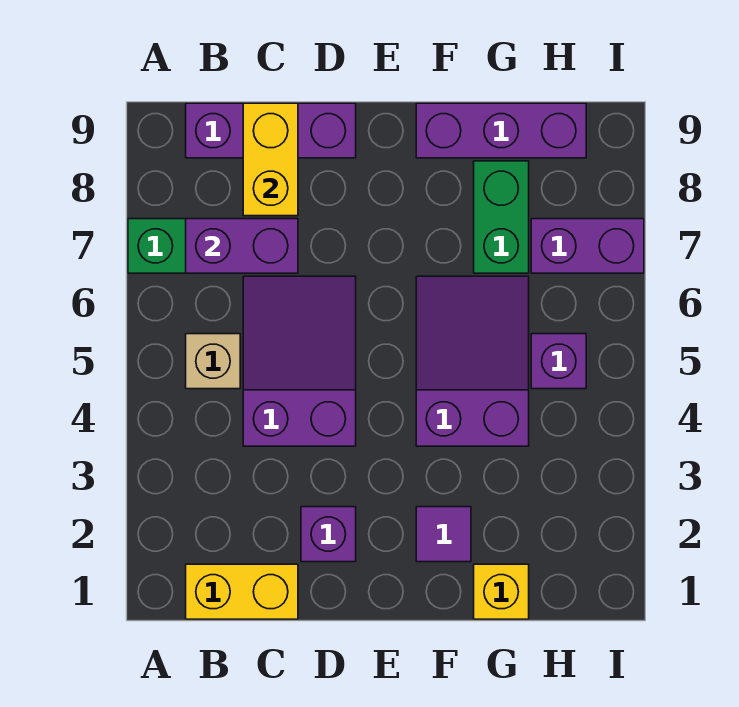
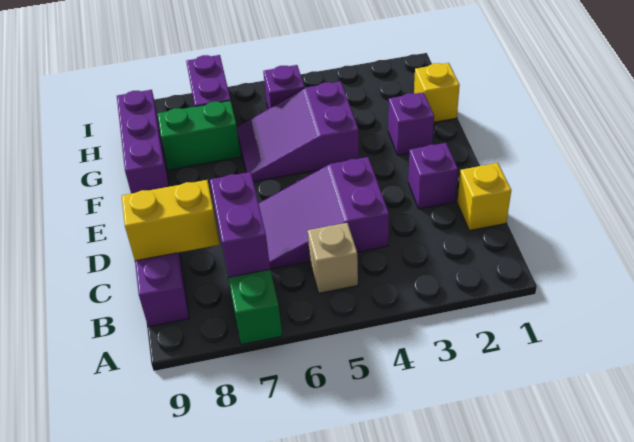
yellow 1x2 brick [186,564,298,619] -> yellow 1x1 brick [457,163,511,231]
purple 1x1 tile [416,507,471,562] -> purple 1x1 brick [388,92,434,155]

